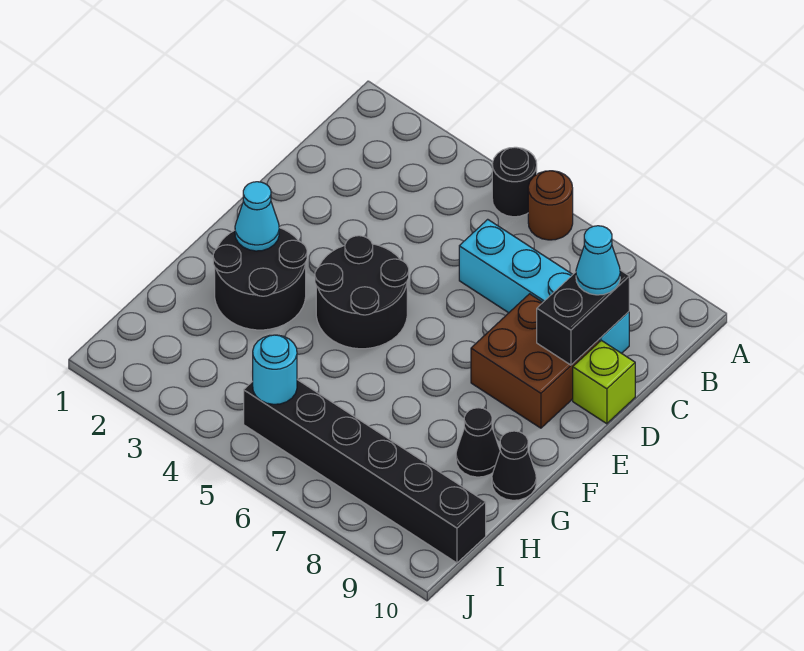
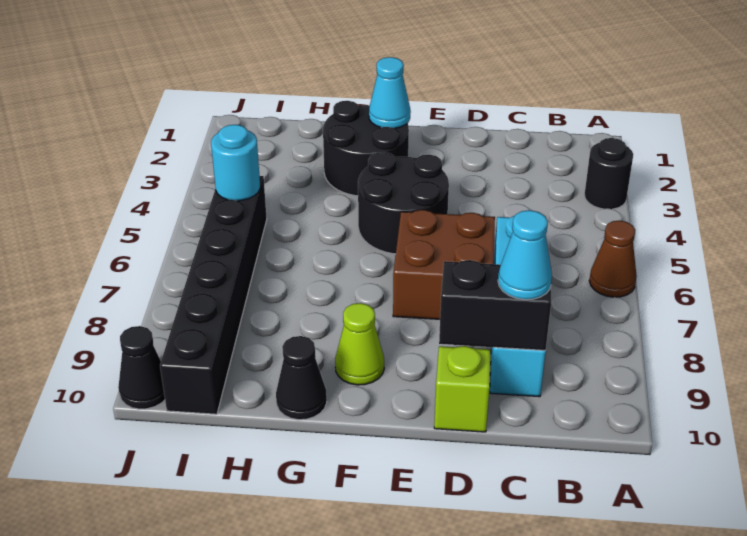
black 1x1 round brick [492,147,537,217] -> black 1x1 round brick moved to [584,138,633,209]
brown 1x1 round brick [528,171,573,240] -> brown 1x1 cone [589,220,637,297]
brown 2x2 brick [471,294,599,428] -> brown 2x2 brick moved to [393,210,495,319]
none -> lime 1x1 cone [335,303,384,385]
black 1x1 cone [456,408,500,477] -> black 1x1 cone moved to [118,326,165,409]

